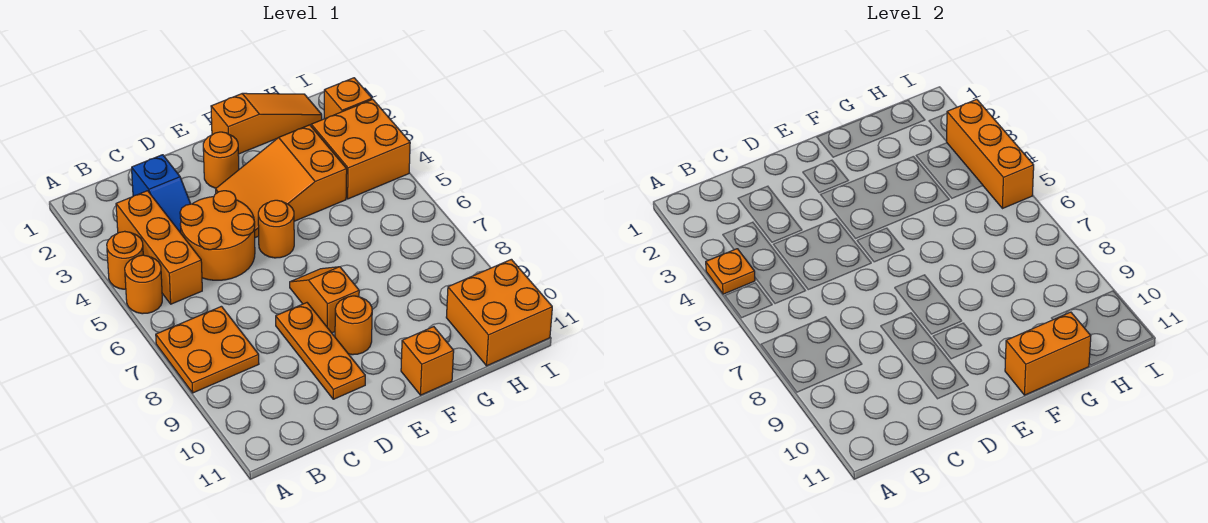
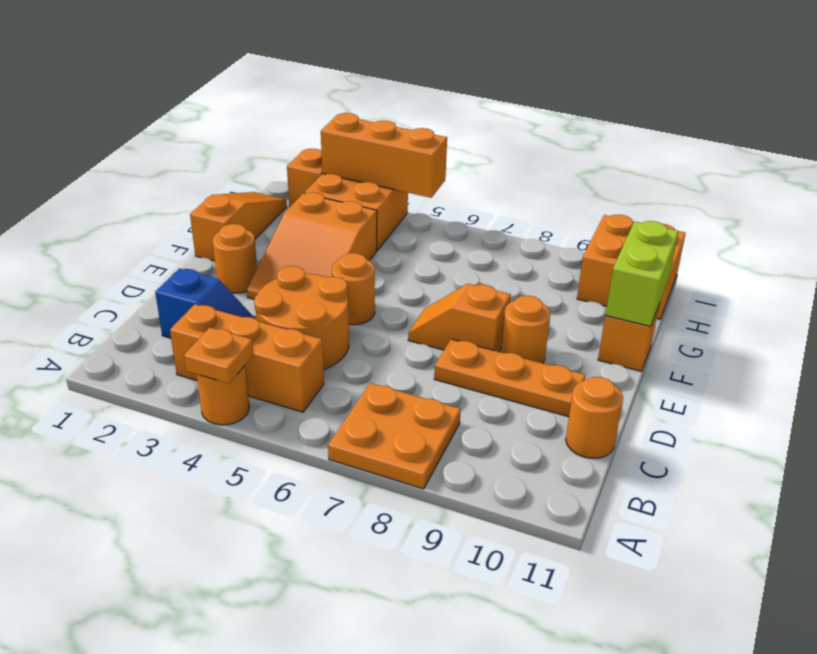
orange 1x1 round brick [125,255,162,314] -> orange 1x1 round brick moved to [566,377,623,458]
orange 1x2 brick [1005,312,1091,395] -> lime 1x2 brick [605,221,679,327]

